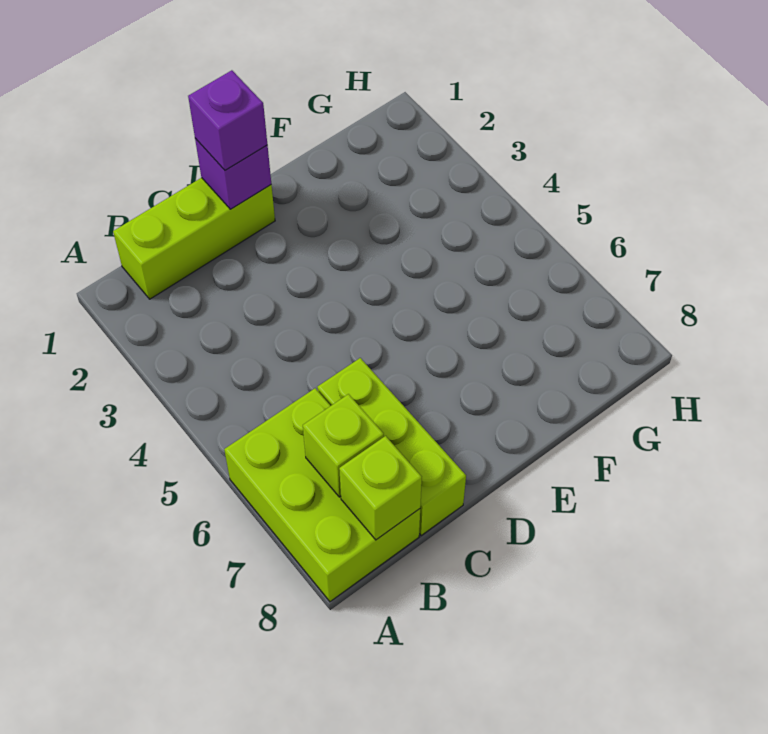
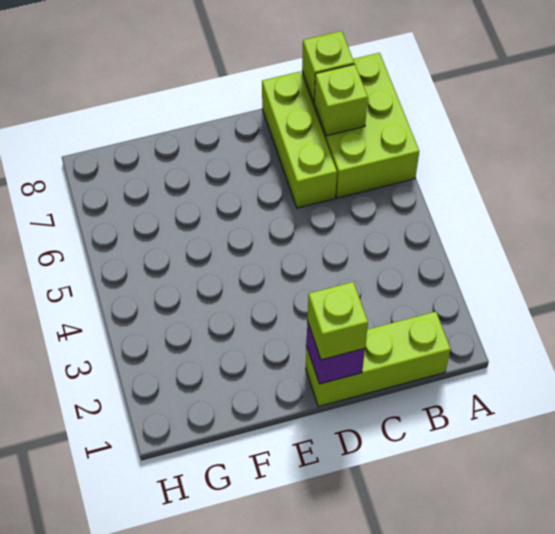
purple 1x1 brick [188,70,267,170] -> lime 1x1 brick [307,282,368,360]

